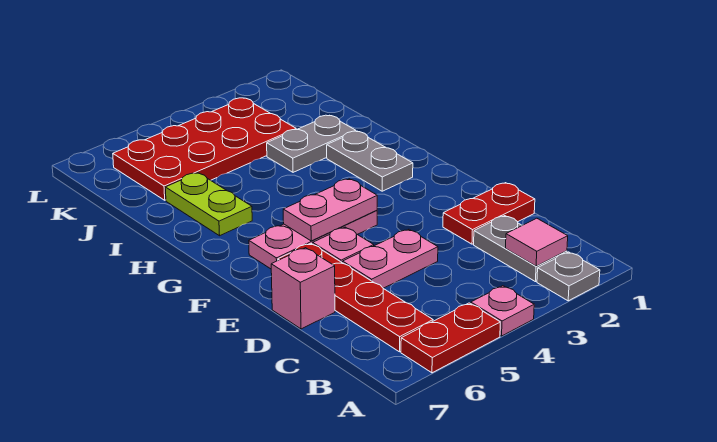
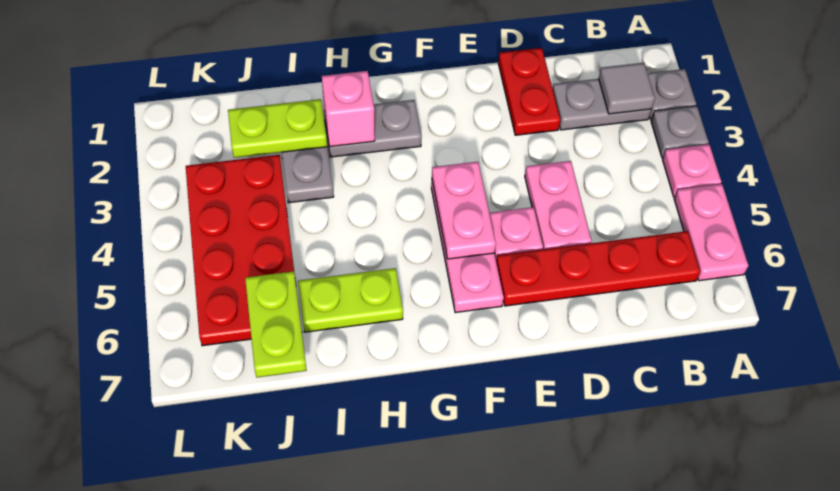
none -> grey 1x1 plate [651,106,709,158]
red 1x2 plate [401,303,500,373] -> pink 1x2 plate [674,184,748,281]
pink 1x1 tile [506,218,568,266] -> grey 1x1 tile [599,63,655,114]
pink 1x1 brick [271,248,335,329] -> pink 1x1 brick moved to [322,71,375,147]
none -> lime 1x2 plate [228,99,327,158]
none -> lime 1x2 plate [245,271,307,377]

